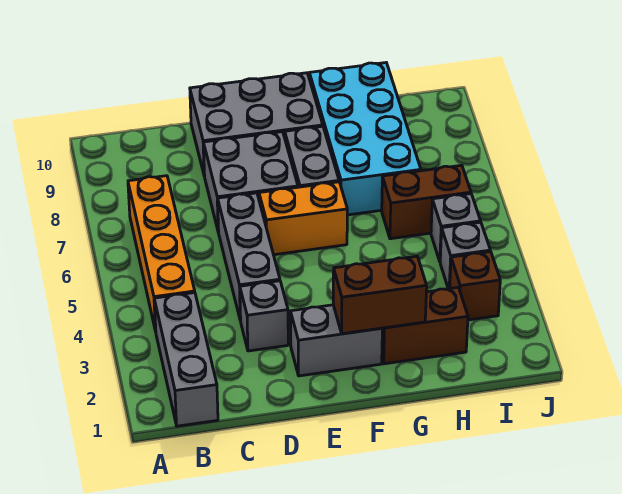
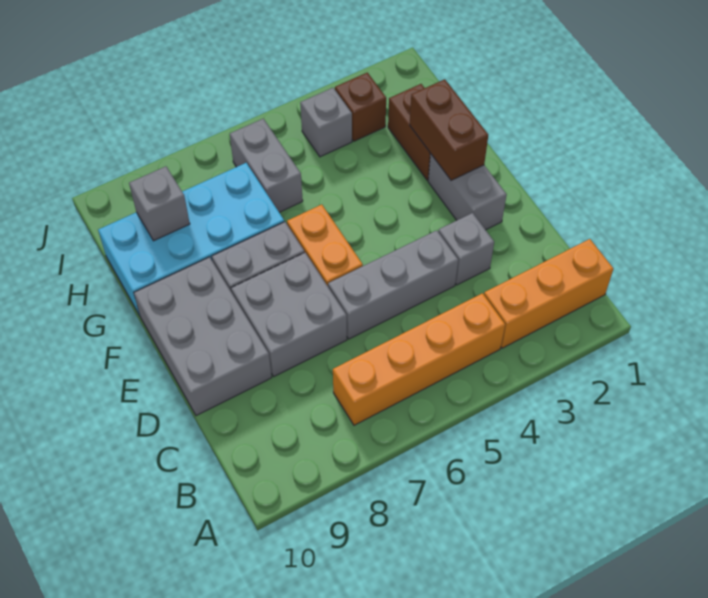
grey 1x3 brick [154,293,218,426] -> orange 1x3 brick [484,239,613,348]
brown 1x2 brick [382,165,471,239] -> grey 1x2 brick [230,118,303,212]
grey 1x1 brick [431,194,481,261] -> grey 1x1 brick moved to [129,166,190,241]

